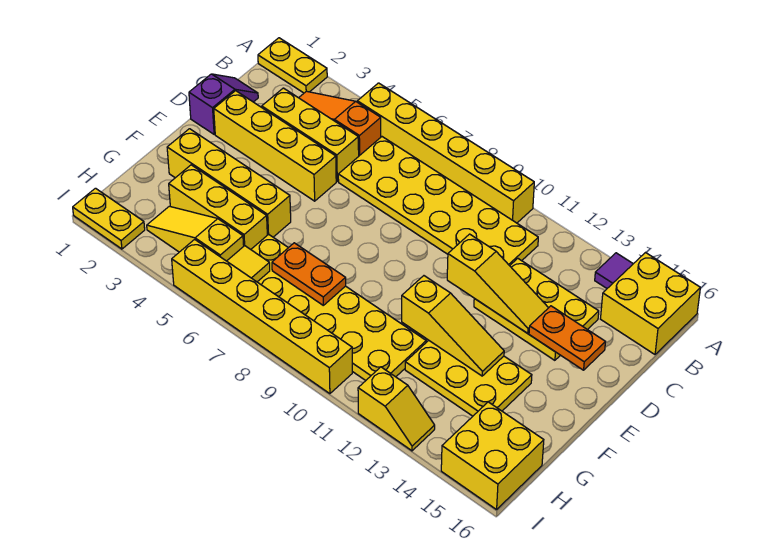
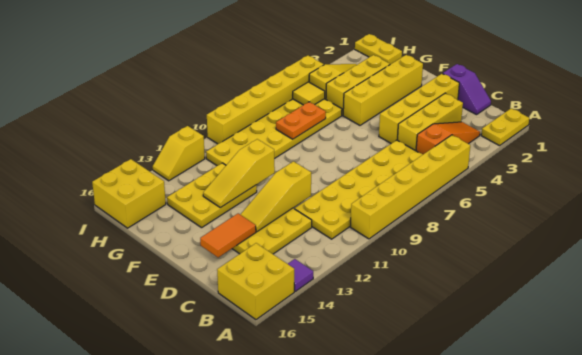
orange 1x2 plate [529,306,605,370] -> orange 1x2 tile [200,213,256,258]
yellow 1x2 plate [73,188,145,249] -> yellow 1x2 plate turned to [355,34,402,64]

